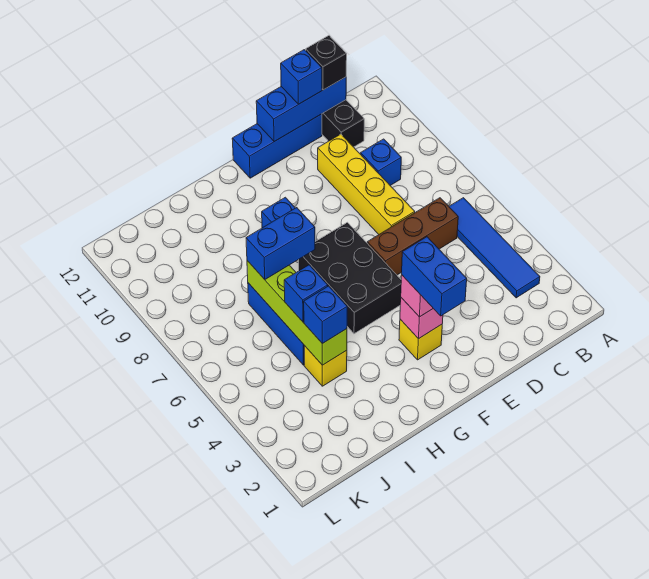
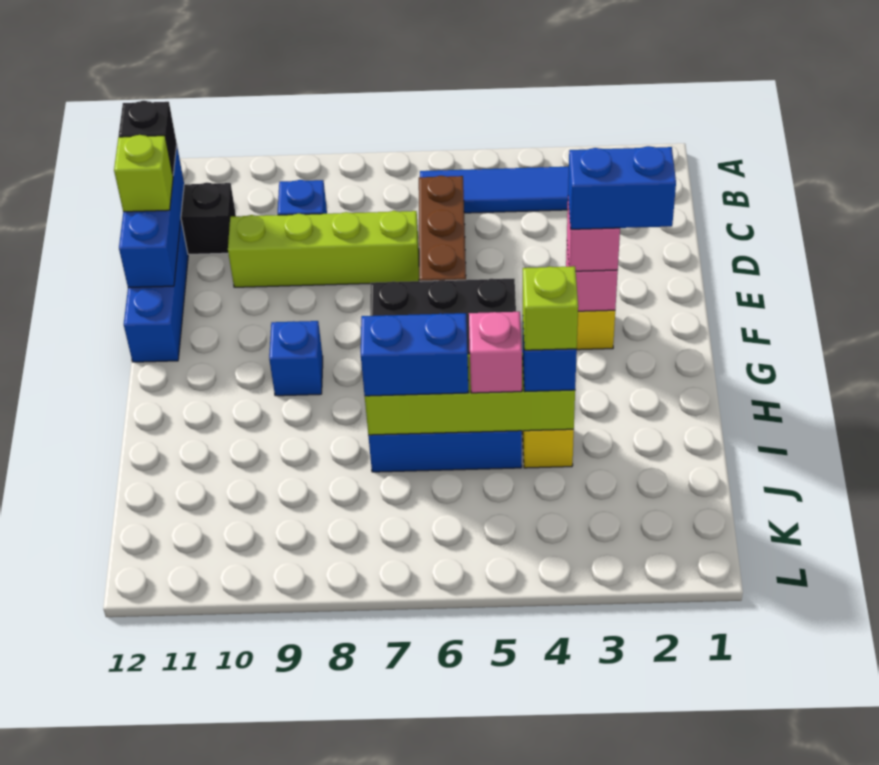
yellow 1x4 brick [318,134,415,234] -> lime 1x4 brick [228,211,419,287]
blue 1x1 brick [281,50,322,104] -> lime 1x1 brick [114,135,173,212]
blue 1x2 brick [246,208,315,279] -> blue 1x2 brick turned to [361,313,468,396]
none -> lime 1x1 brick [523,266,578,350]
blue 1x1 brick [284,265,328,322] -> pink 1x1 brick [469,312,522,393]

